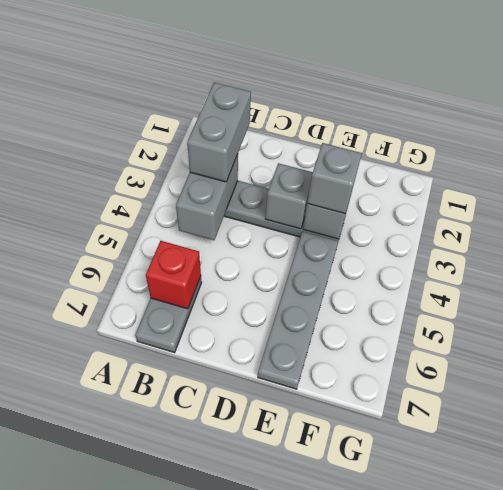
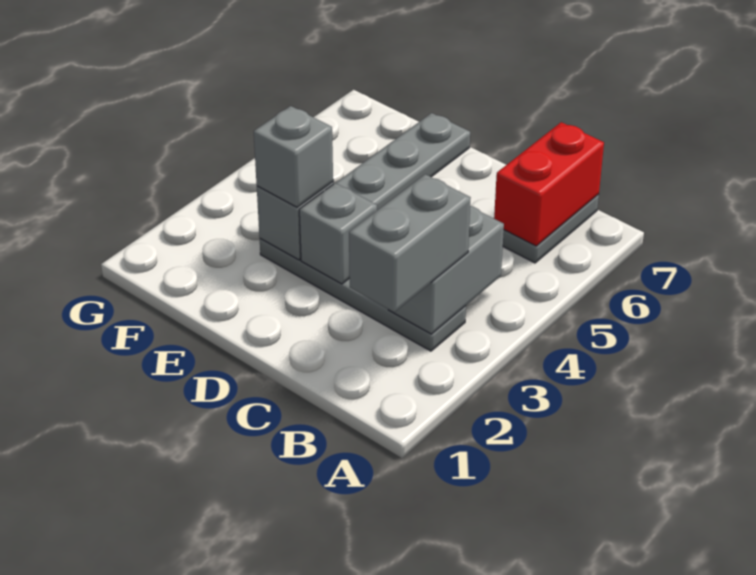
red 1x1 brick [146,241,201,309] -> red 1x2 brick [494,122,604,246]

